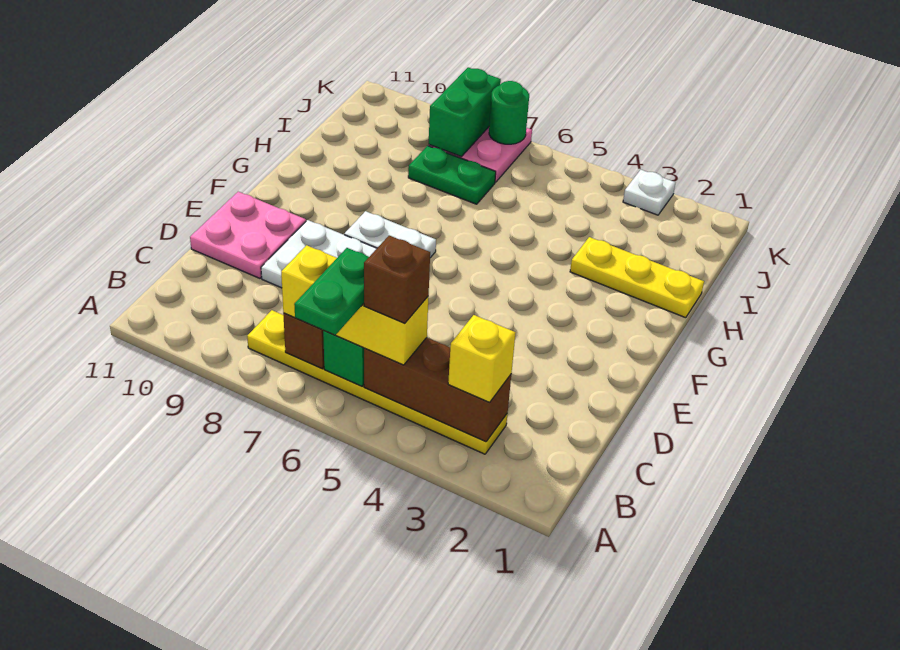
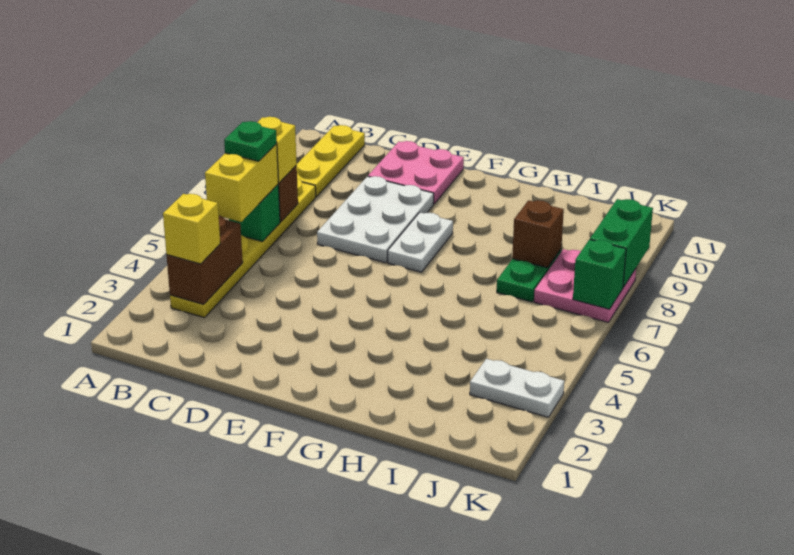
green 1x2 plate [294,248,369,335] -> green 1x1 plate [224,121,277,161]
brown 1x3 brick [364,338,511,442] -> brown 1x2 brick [167,215,243,304]
brown 1x1 brick [364,235,430,324] -> brown 1x1 brick moved to [512,200,564,268]
yellow 1x3 plate [570,237,704,318] -> yellow 1x3 plate moved to [296,125,365,197]
green 1x2 brick [429,67,501,157] -> green 1x2 brick turned to [590,199,653,287]
white 1x1 plate [623,170,675,215] -> white 1x2 plate [470,359,564,417]
green 1x1 round brick [489,81,529,144] -> green 1x1 brick [573,239,626,309]

